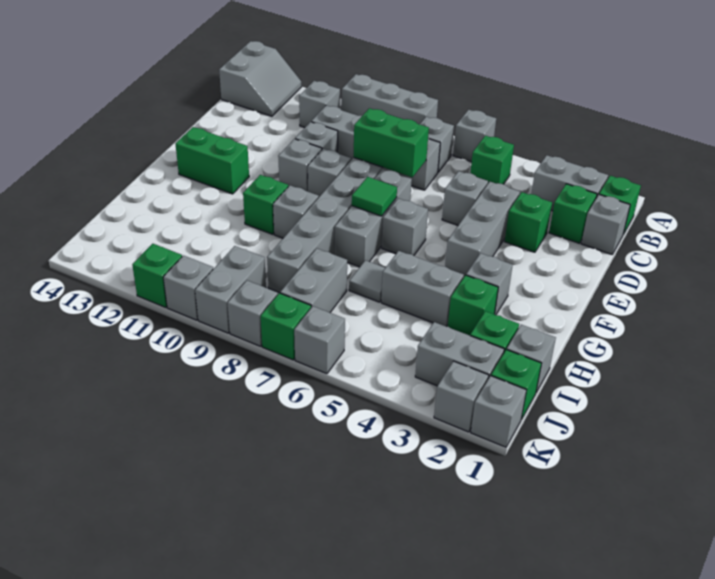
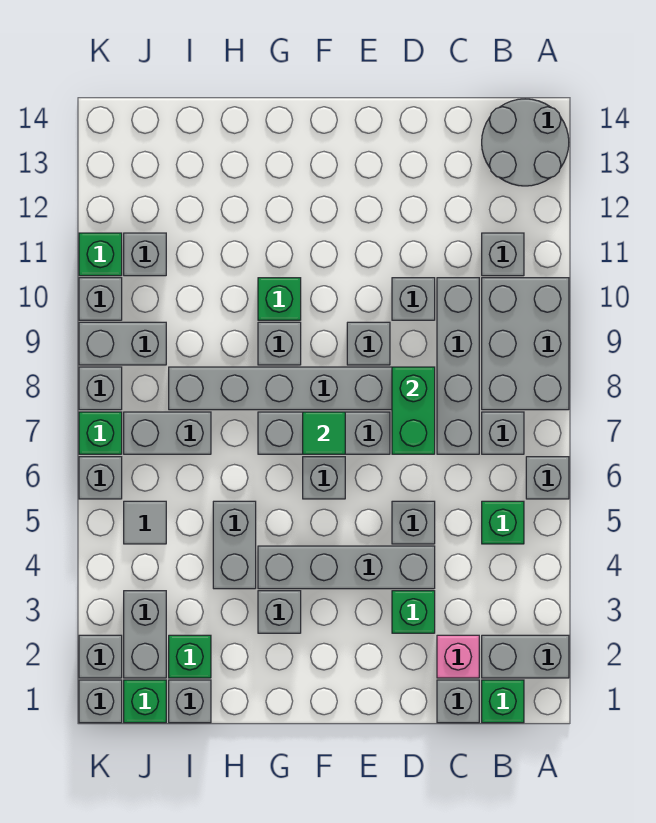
grey 1x3 brick [342,74,438,124] -> grey 2x3 brick [482,278,569,410]
grey 2x2 slope [219,41,302,116] -> grey 2x2 round brick [482,99,569,186]
grey 1x2 brick [531,155,608,211] -> grey 1x2 brick turned to [482,635,569,678]
green 1x1 brick [549,184,597,243] -> pink 1x1 brick [437,635,479,678]
grey 1x3 brick [445,182,520,277] -> grey 1x4 brick [258,546,435,589]
grey 1x1 brick [278,139,322,192] -> grey 1x1 brick moved to [124,233,166,276]
green 1x2 brick [175,127,249,194] -> none
green 1x1 brick [448,275,498,335] -> none
grey 1x1 tile [349,260,385,302] -> grey 1x1 tile moved to [124,501,166,544]

